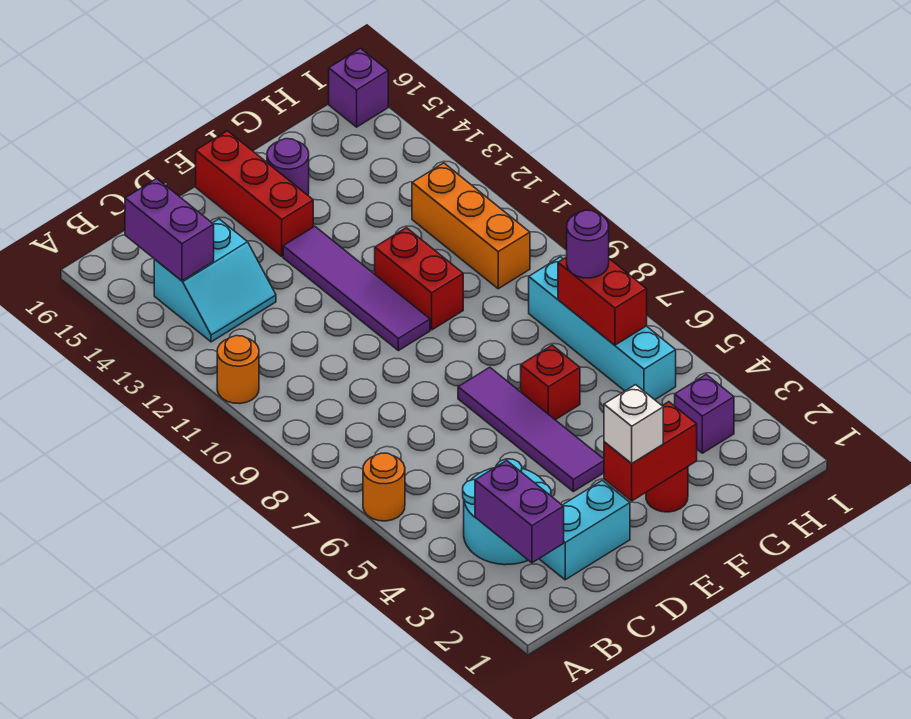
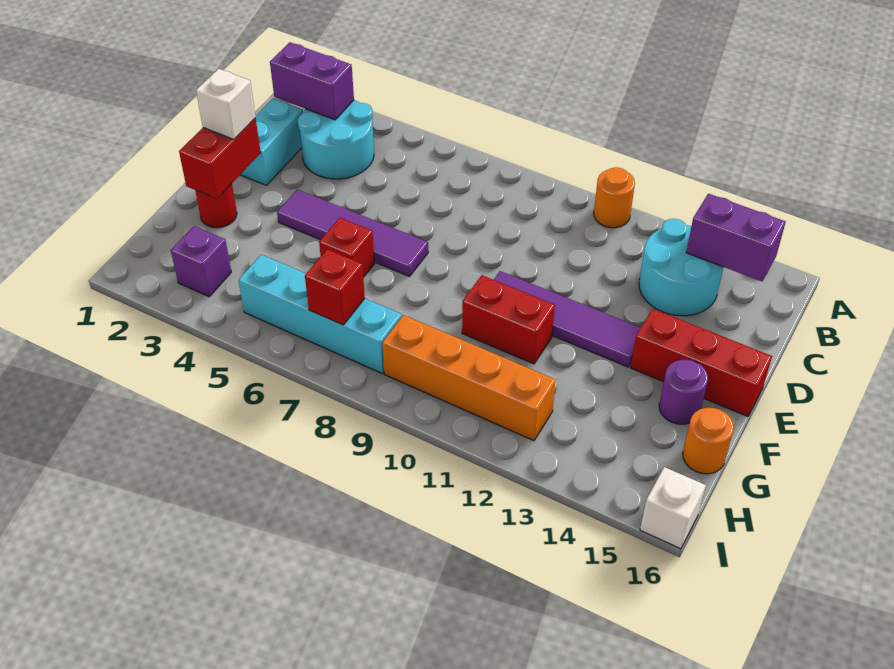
orange 1x1 round brick [363,453,405,521] -> orange 1x1 round brick moved to [683,408,734,474]
cyan 2x2 slope [154,219,276,342] -> cyan 2x2 round brick [639,219,723,316]
red 1x2 brick [558,257,647,345] -> red 1x1 brick [305,249,365,325]
purple 1x1 round brick [567,210,609,278] -> none
orange 1x3 brick [412,163,530,289] -> orange 1x4 brick [382,315,556,441]
purple 1x1 brick [329,48,388,127] -> white 1x1 brick [640,467,706,549]

